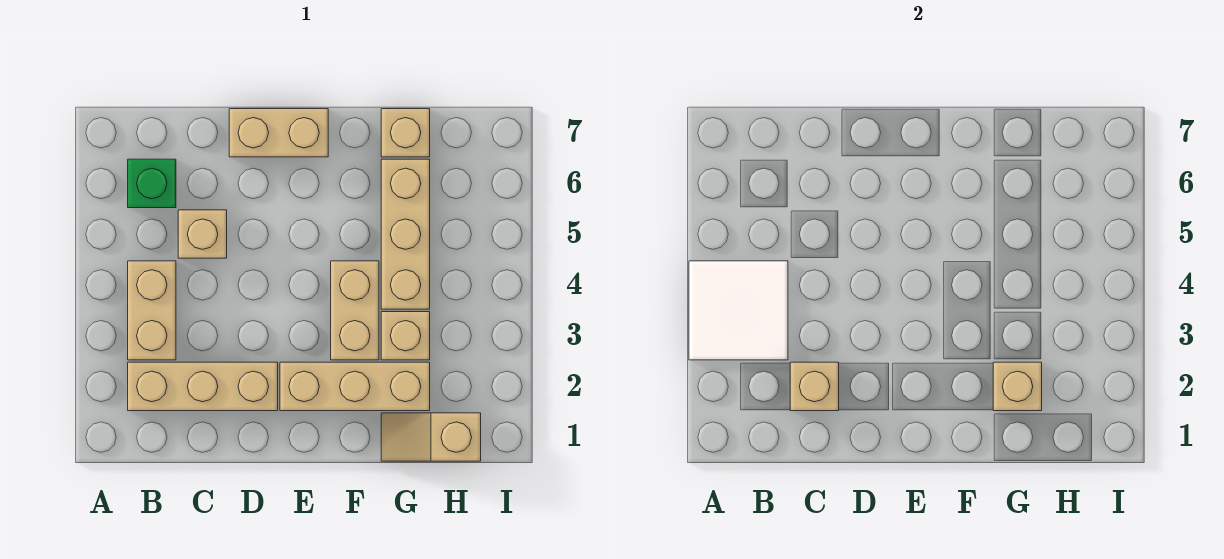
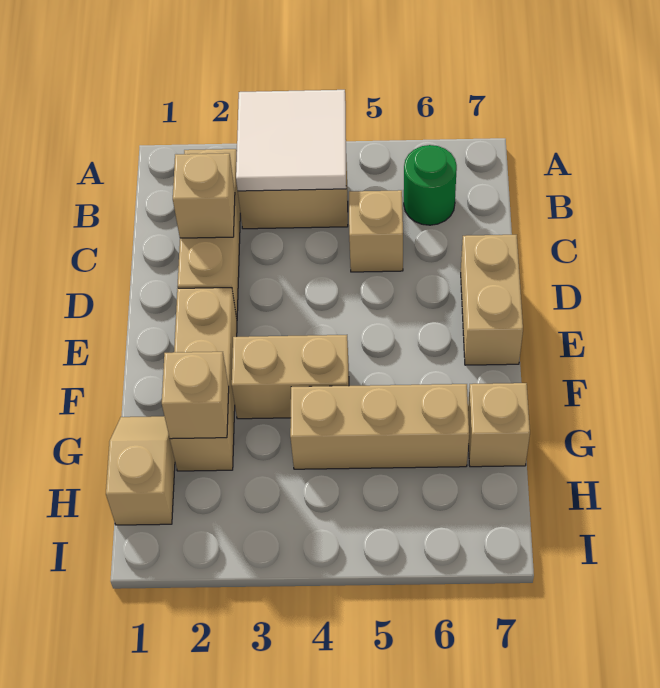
green 1x1 brick [128,159,176,208] -> green 1x1 round brick [404,145,457,225]
tan 1x1 brick [381,312,430,360] -> none

